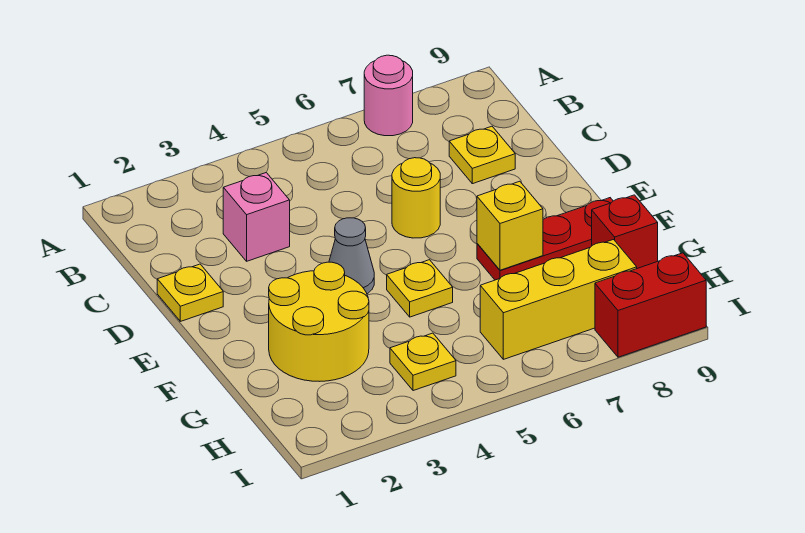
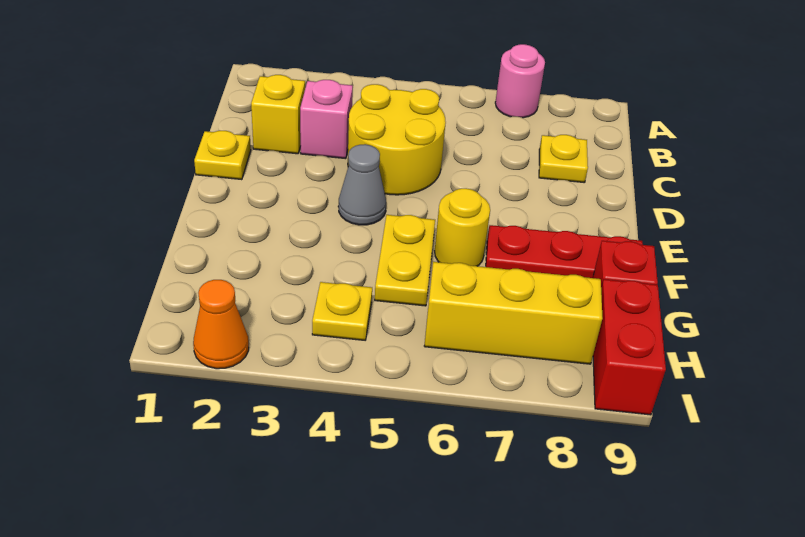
yellow 1x1 round brick [392,158,440,238] -> yellow 1x1 round brick moved to [435,188,490,266]
yellow 2x2 round brick [269,262,369,381] -> yellow 2x2 round brick moved to [348,84,446,195]
yellow 1x1 plate [387,260,453,317] -> yellow 1x2 plate [375,215,435,306]
yellow 1x1 brick [477,181,543,270] -> yellow 1x1 brick moved to [251,75,305,154]
none -> orange 1x1 cone [193,280,249,369]
red 1x2 brick [595,253,706,357] -> red 1x2 brick turned to [593,279,666,415]

